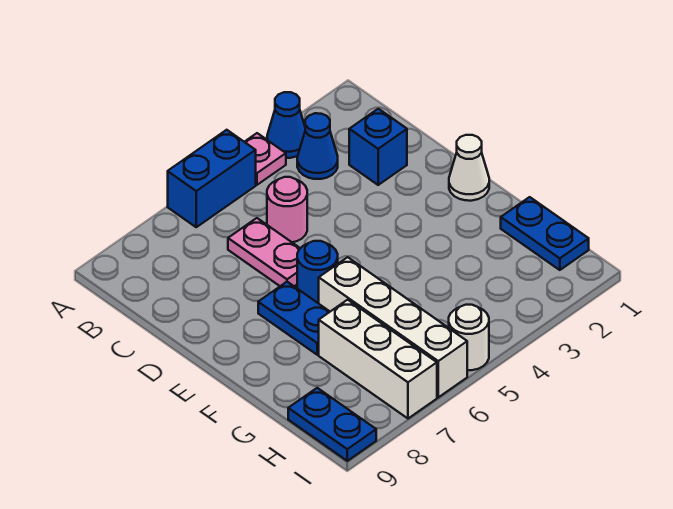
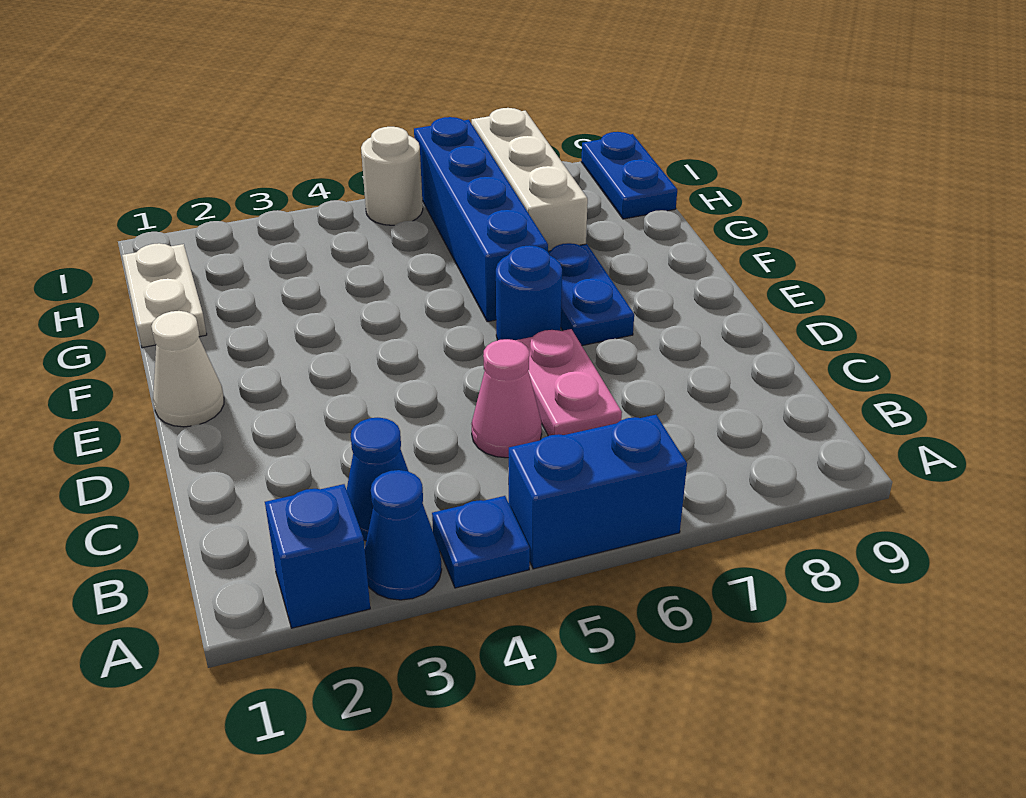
pink 1x1 plate [245,133,286,185] -> blue 1x1 plate [432,496,530,588]
blue 1x1 brick [349,109,407,185] -> blue 1x1 brick moved to [265,484,370,628]
pink 1x1 round brick [267,177,307,242] -> pink 1x1 cone [472,339,542,458]
white 1x4 brick [319,257,467,397] -> blue 1x4 brick [414,117,548,322]
blue 1x2 plate [501,197,589,270] -> white 1x2 plate [122,243,207,348]

